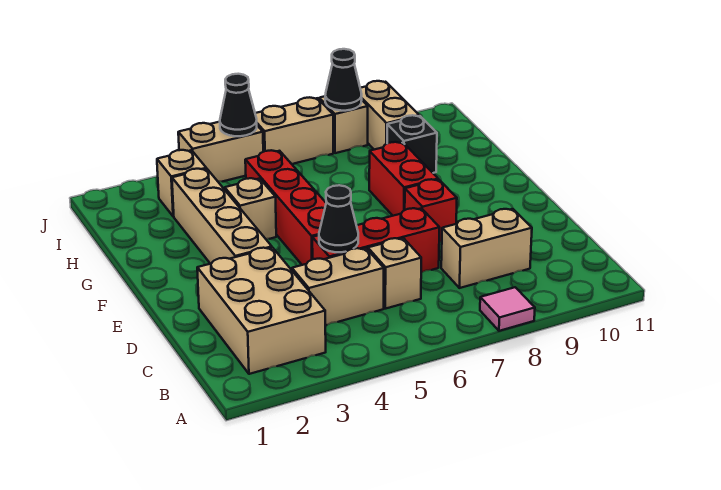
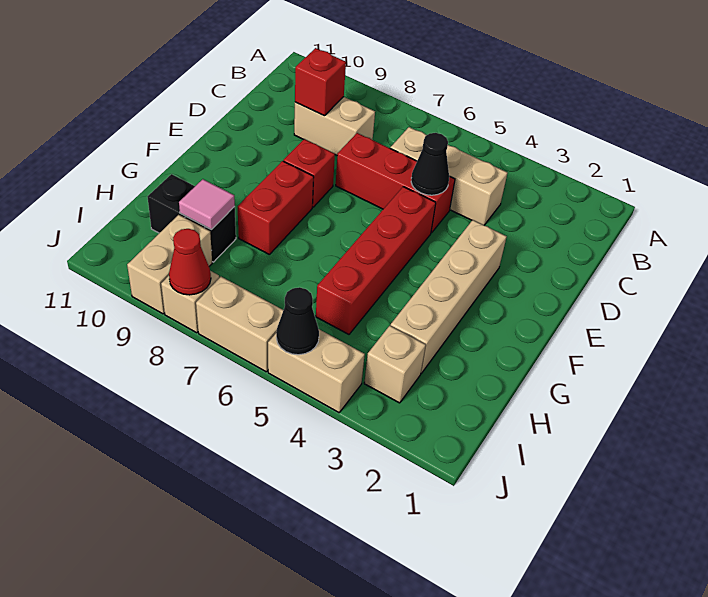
pink 1x1 tile [480,287,535,331] -> pink 1x1 tile moved to [179,179,235,230]
tan 2x3 brick [197,248,326,374] -> none
none -> red 1x1 brick [295,48,346,116]
tan 1x1 brick [225,178,276,239] -> none
black 1x1 brick [387,115,437,173] -> black 1x2 brick [148,174,236,262]
black 1x1 cone [325,49,362,111] -> red 1x1 cone [169,229,211,295]

